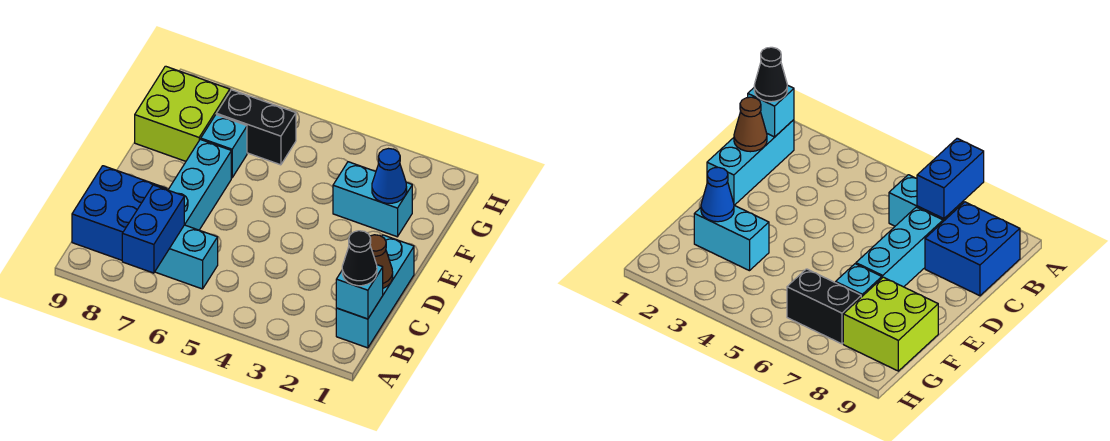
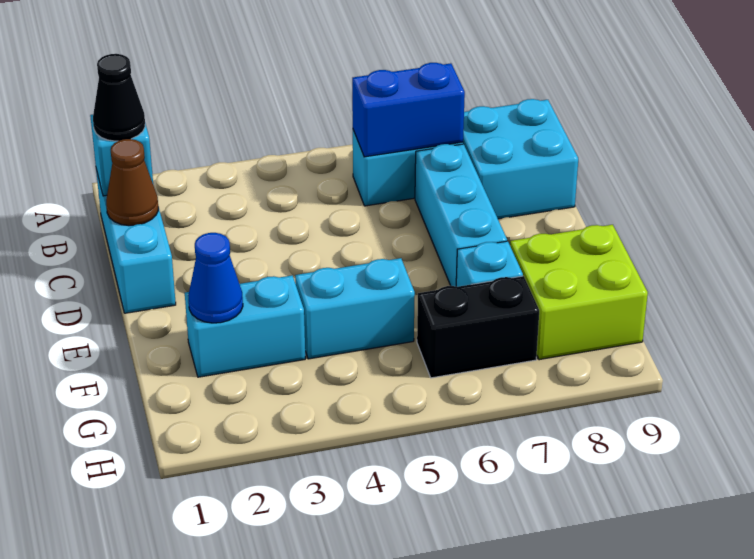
blue 1x2 brick [122,185,184,273] -> blue 1x2 brick turned to [352,63,465,157]
blue 2x2 brick [72,166,167,260] -> cyan 2x2 brick [463,99,578,219]
none -> cyan 1x2 brick [295,258,415,359]

